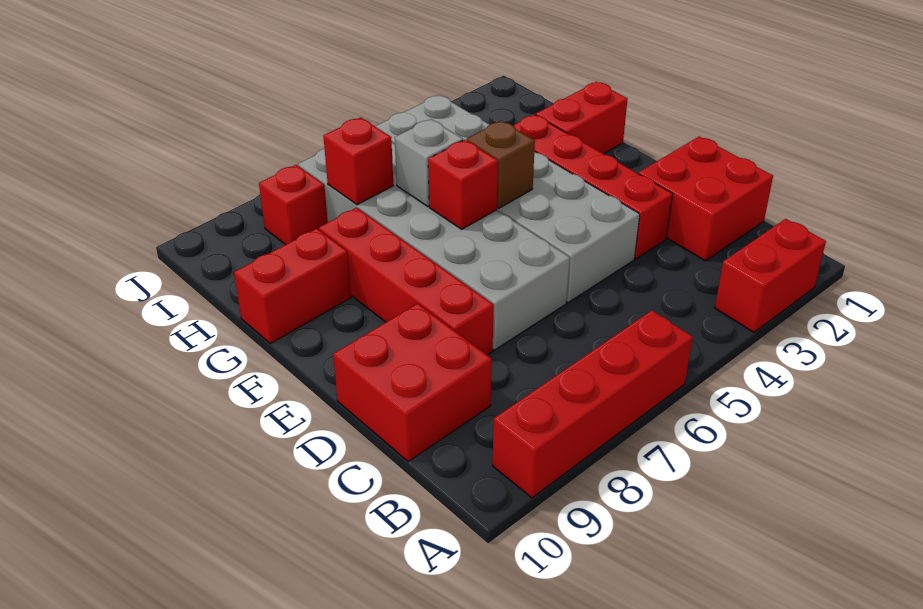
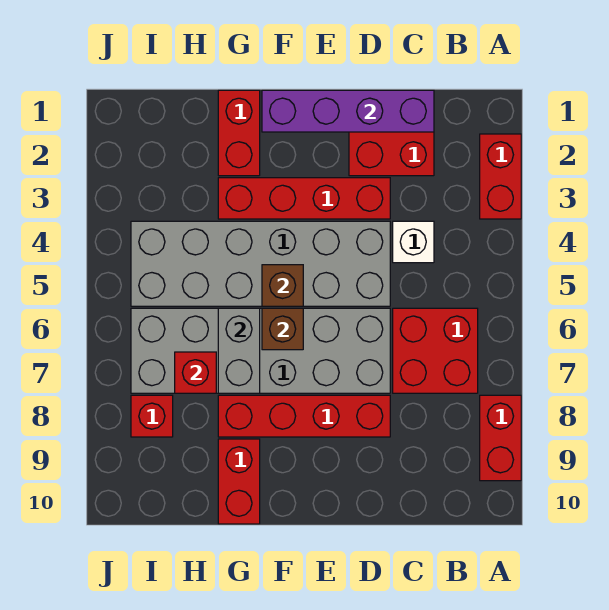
red 1x4 brick [492,310,693,498] -> red 1x2 brick [480,395,521,481]
none -> purple 1x4 brick [262,90,434,132]
none -> white 1x1 brick [393,221,434,263]
red 2x2 brick [333,304,492,462] -> red 2x2 brick moved to [393,308,478,393]
red 1x1 brick [428,140,498,229] -> brown 1x1 brick [262,308,303,350]
grey 1x1 brick [395,119,463,206] -> grey 1x2 brick [218,308,260,393]

